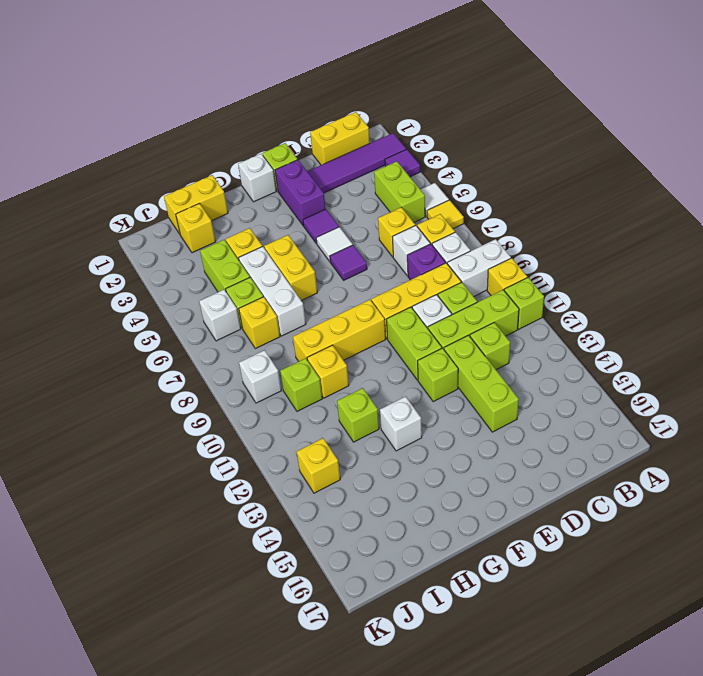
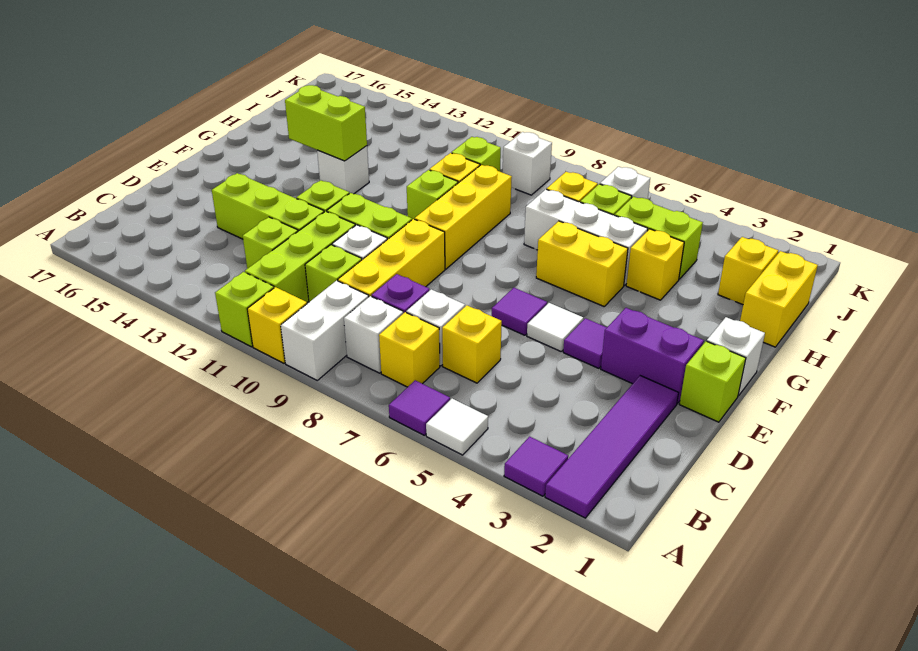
yellow 1x1 tile [427,200,464,229] -> purple 1x1 tile [389,380,450,436]
yellow 1x2 brick [310,112,370,165] -> none
lime 1x2 brick [374,161,425,222] -> lime 1x2 brick moved to [285,85,367,161]
lime 1x1 brick [337,388,379,442] -> lime 1x1 brick moved to [407,170,458,220]
yellow 1x1 brick [297,438,340,493] -> none

